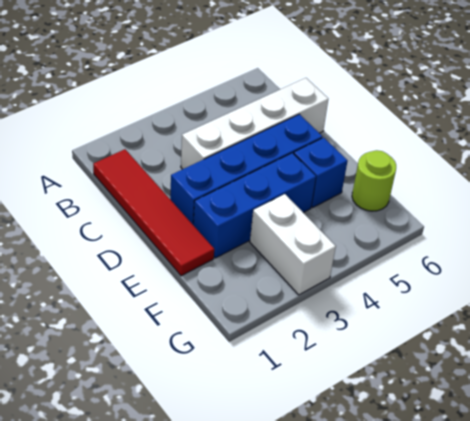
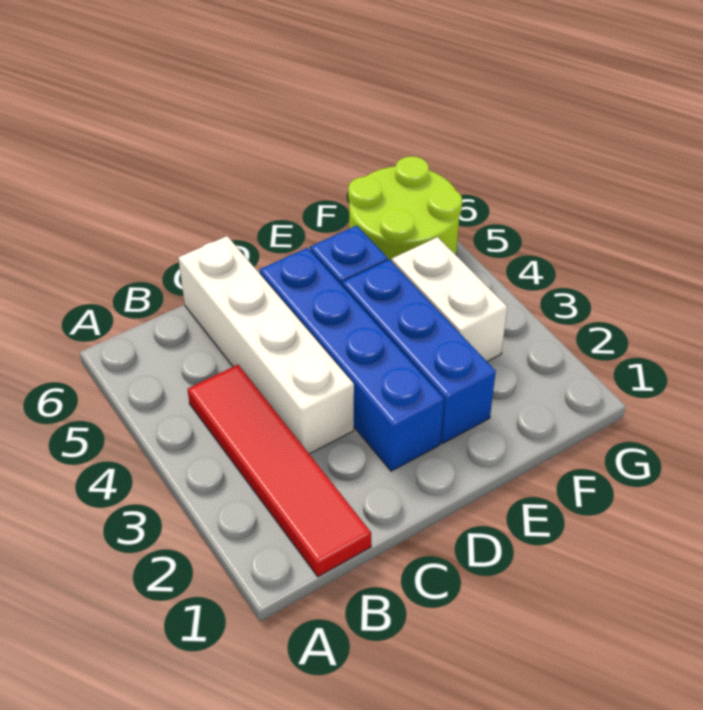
red 1x4 tile [93,149,214,276] -> red 1x4 tile turned to [187,365,371,577]
white 1x2 brick [250,194,336,295] -> white 1x2 brick turned to [392,237,507,362]
lime 1x1 round brick [352,150,396,211] -> lime 2x2 round brick [348,156,462,262]

